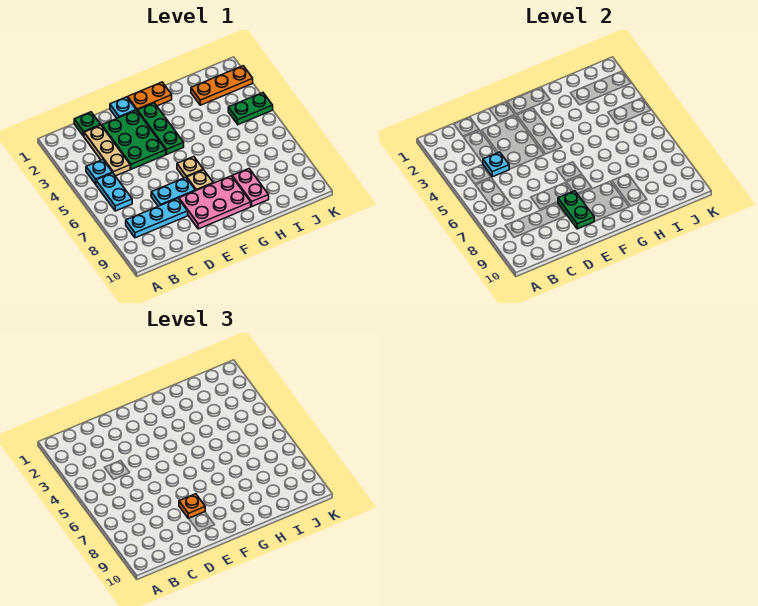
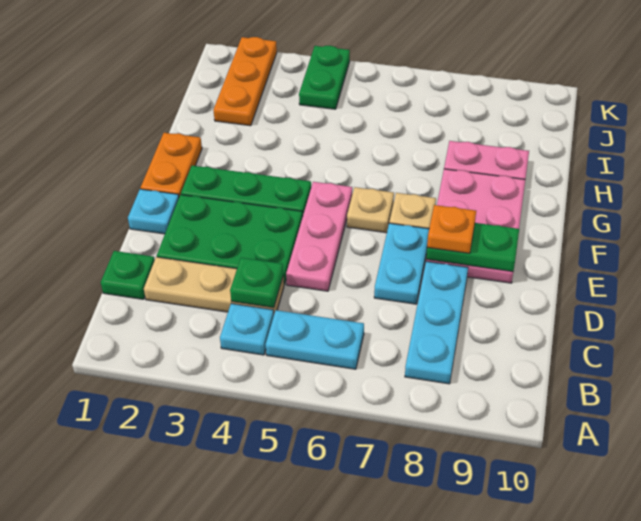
cyan 1x1 plate [483,152,509,177] -> green 1x1 plate [230,258,283,308]
none -> pink 1x3 plate [286,182,352,291]

